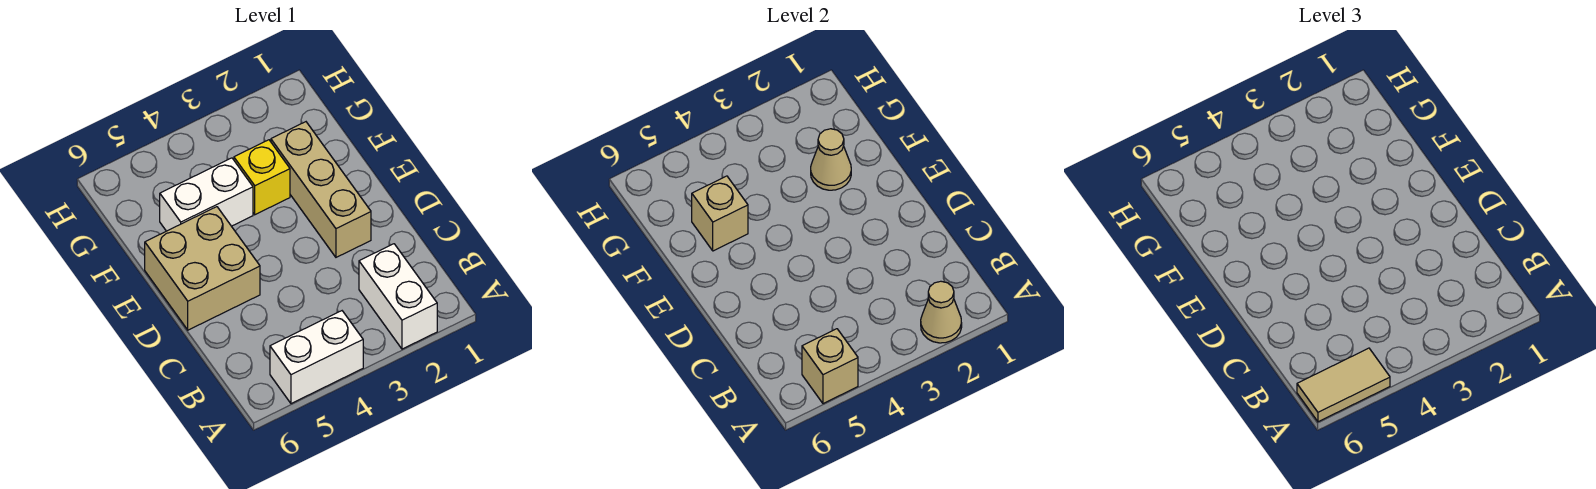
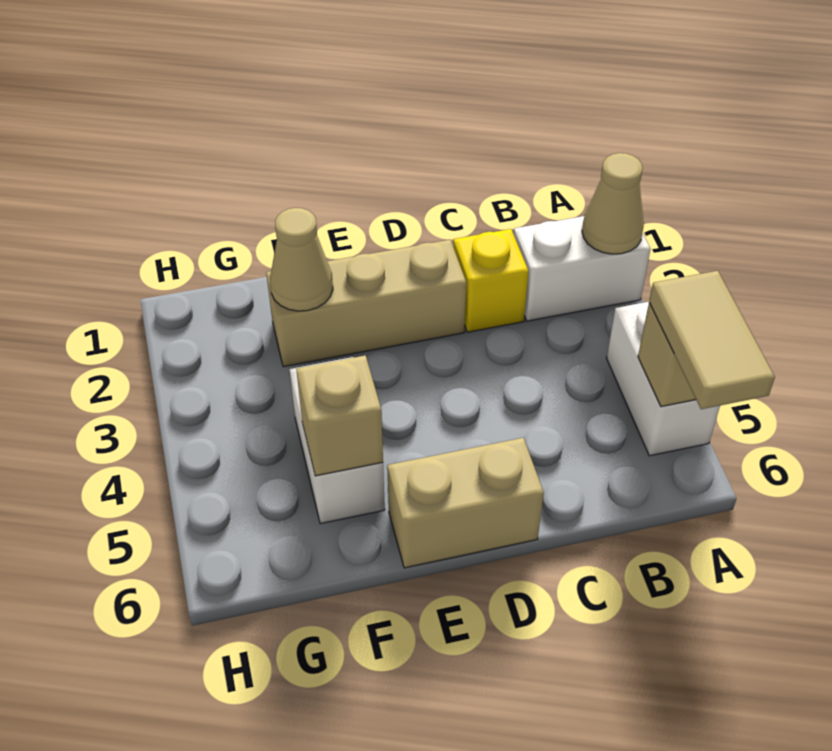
tan 2x2 brick [145,207,260,330] -> tan 1x2 brick [387,438,544,568]
yellow 1x1 brick [234,140,290,215] -> yellow 1x1 brick moved to [453,229,529,332]

